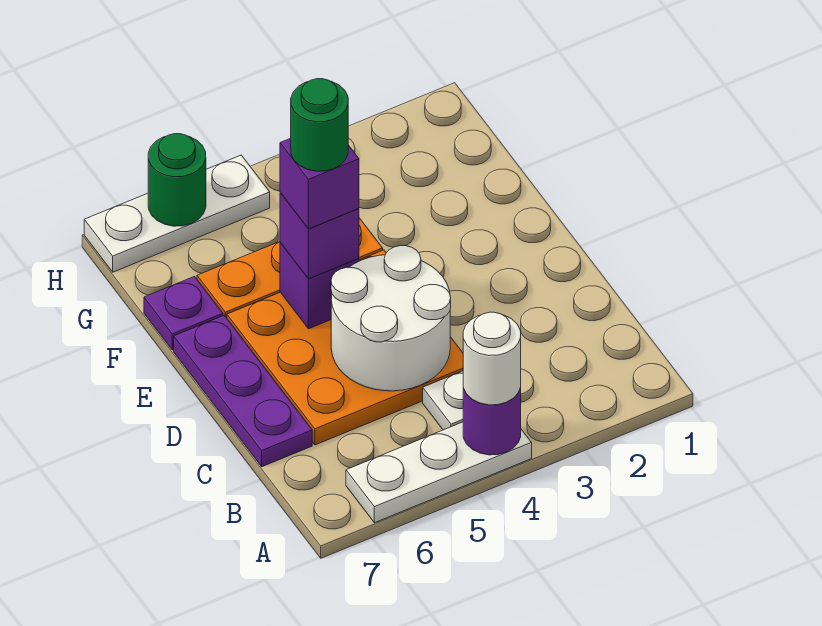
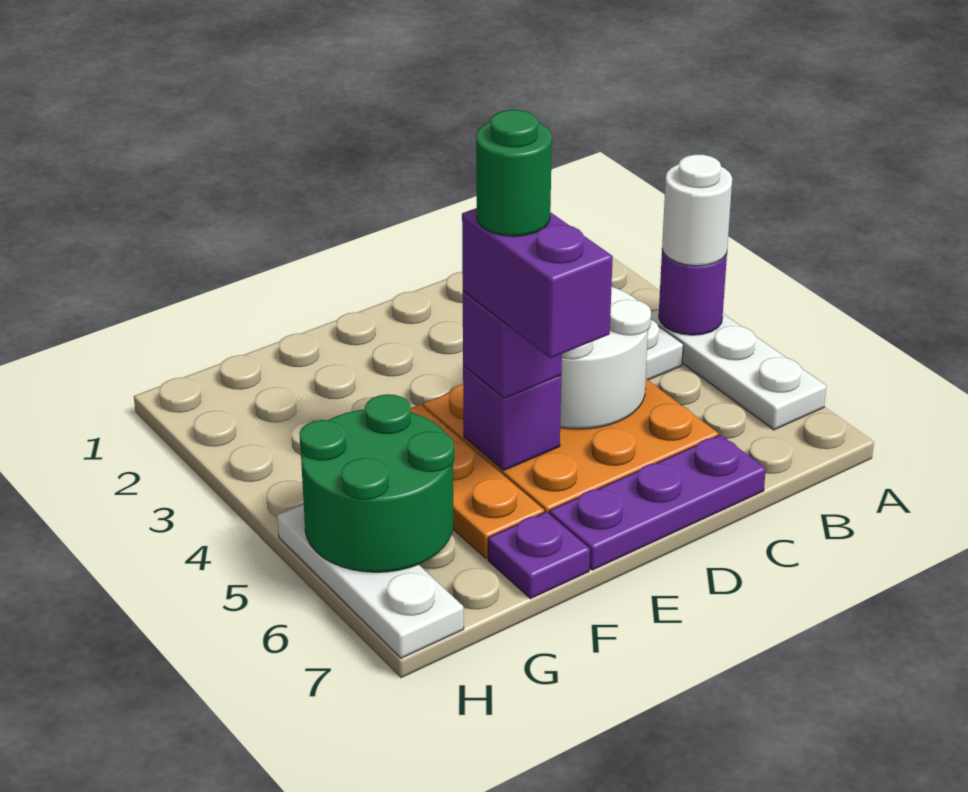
purple 1x1 brick [280,138,359,229] -> purple 1x2 brick [462,208,613,358]
green 1x1 round brick [148,134,206,226] -> green 2x2 round brick [300,394,454,572]

